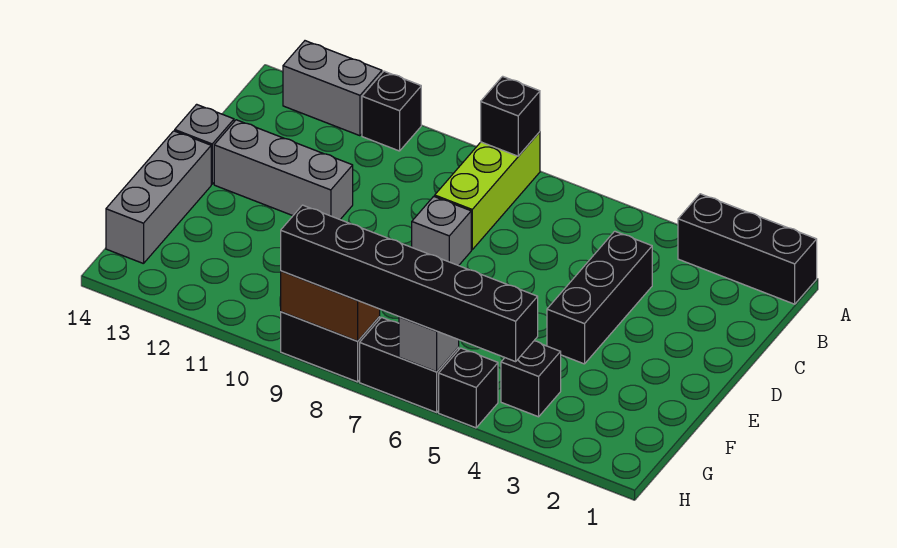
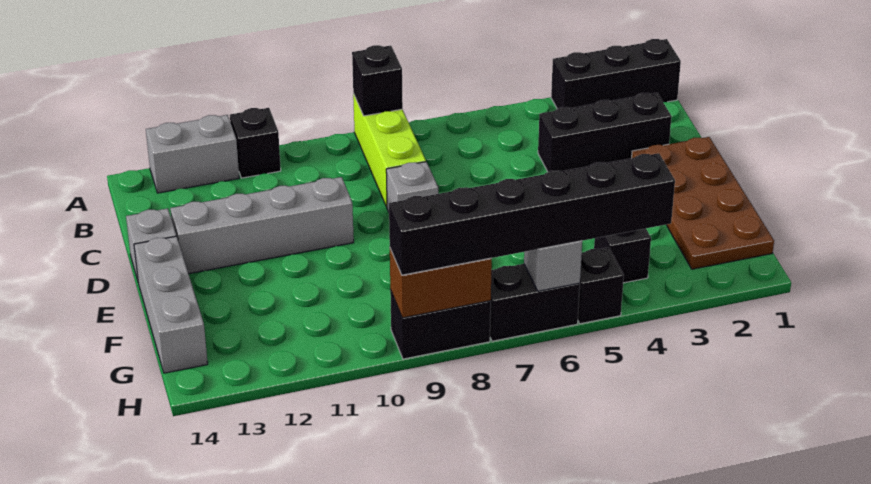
black 1x3 brick [547,231,652,364] -> black 1x3 brick turned to [538,93,672,172]
none -> brown 2x4 plate [632,137,774,269]
grey 1x3 brick [214,120,353,219] -> grey 1x4 brick [170,177,354,274]

